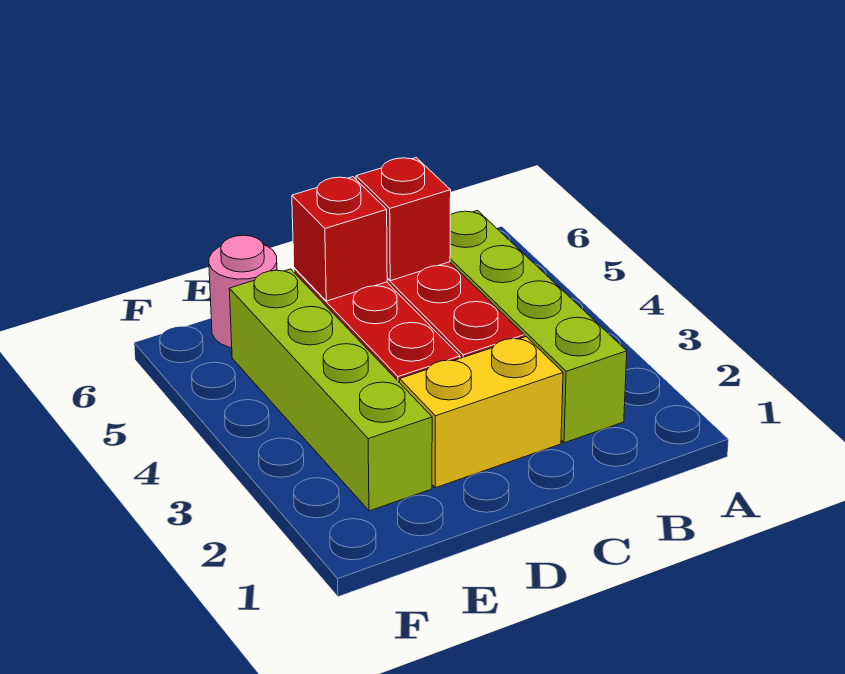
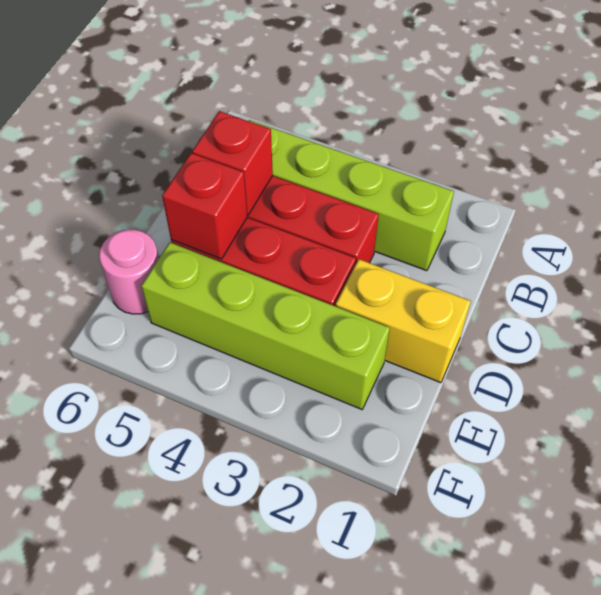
yellow 1x2 brick [400,337,563,488] -> yellow 1x2 brick turned to [336,259,471,383]

